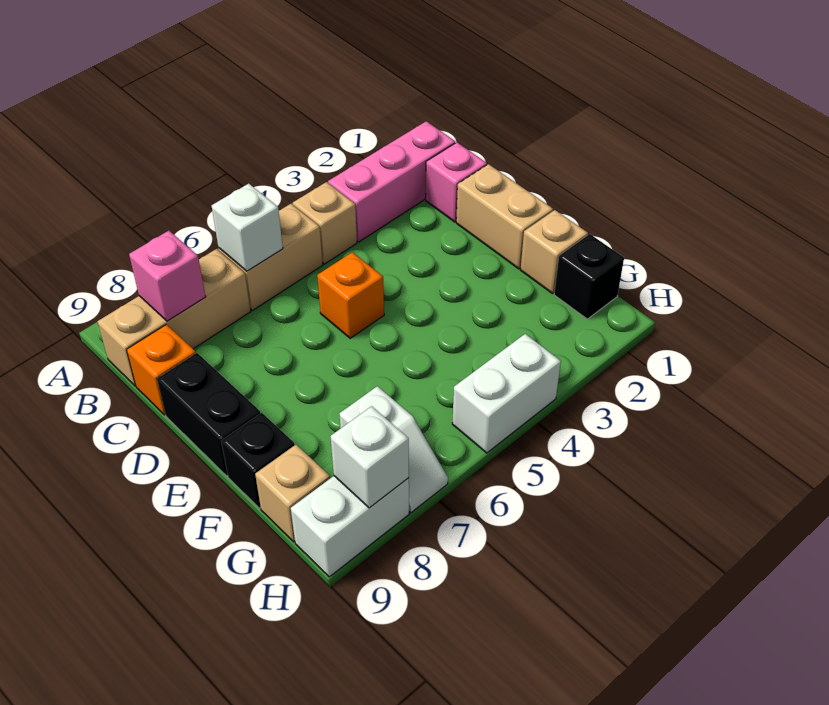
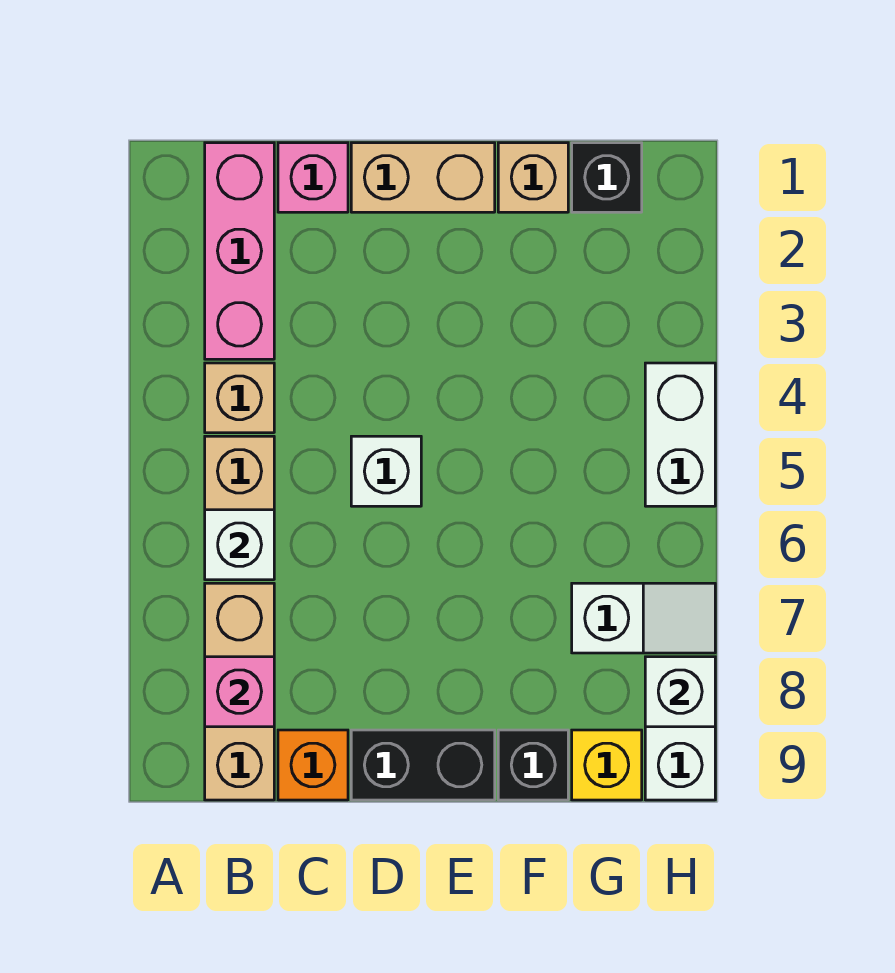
orange 1x1 brick [317,252,384,338] -> white 1x1 brick [351,436,421,506]
tan 1x1 brick [255,445,330,542] -> yellow 1x1 brick [572,730,642,800]

